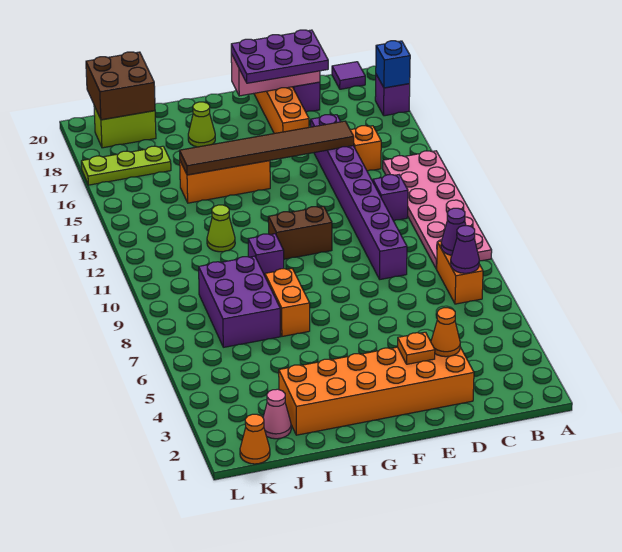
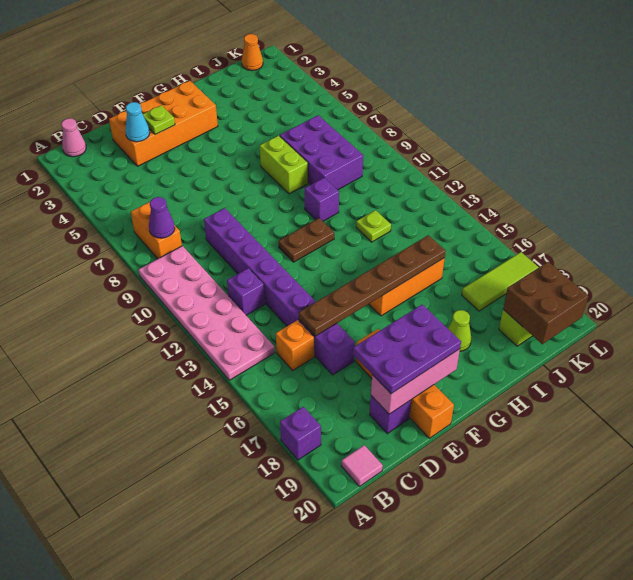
blue 1x1 brick [376,41,410,88] -> none
purple 1x1 cone [451,226,479,273] -> none
purple 1x1 tile [332,62,365,89] -> pink 1x1 tile [341,445,383,486]
orange 2x6 brick [279,347,474,435] -> orange 2x4 brick [109,81,218,166]
orange 1x1 cone [431,308,460,357] -> cyan 1x1 cone [125,102,150,142]
brown 1x6 tile [179,121,354,175] -> brown 1x6 plate [299,235,446,336]
orange 1x1 plate [397,332,435,364] -> lime 1x1 plate [143,105,175,134]
brown 1x2 brick [268,206,332,259] -> brown 1x2 plate [279,218,334,262]
orange 1x2 brick [265,269,310,336] -> lime 1x2 brick [260,136,308,194]
lime 1x1 cone [207,205,235,252] -> lime 1x1 plate [356,210,391,242]
pink 1x1 cone [263,389,291,439] -> pink 1x1 cone moved to [61,118,86,157]
lime 1x3 plate [81,146,171,185] -> lime 1x3 tile [462,252,539,311]

